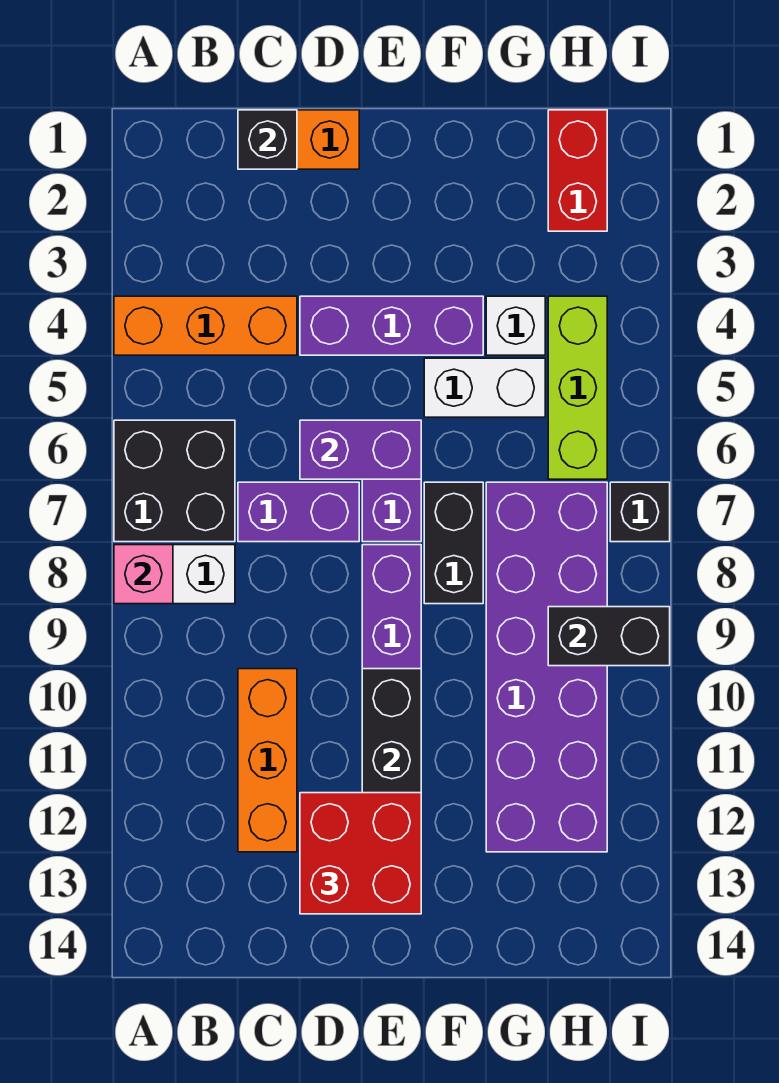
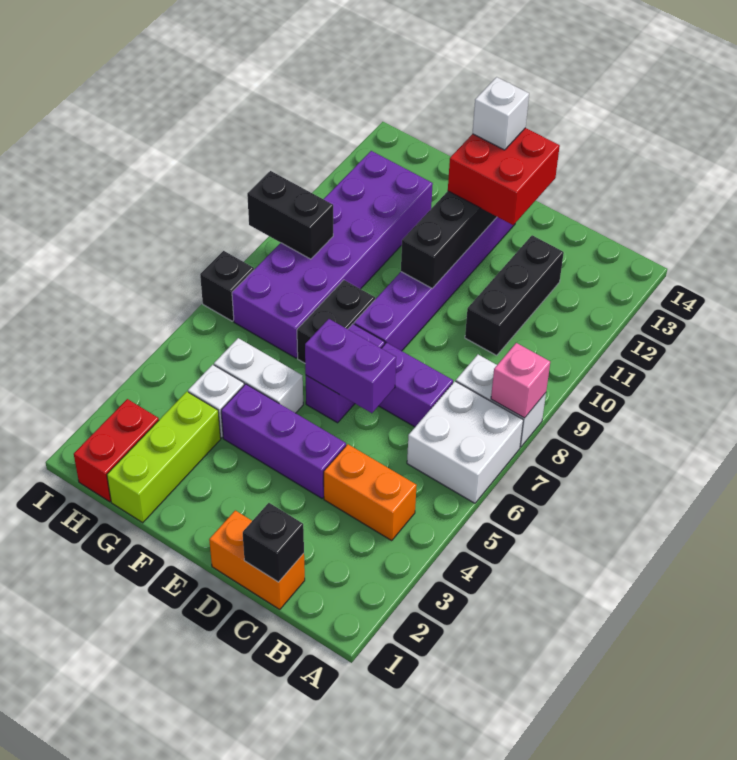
orange 1x3 brick [114,296,297,355] -> orange 1x2 brick [324,444,417,540]
black 2x2 brick [114,420,235,542] -> white 2x2 brick [407,381,523,503]
orange 1x3 brick [238,669,297,852] -> black 1x3 brick [465,235,564,355]
none -> white 1x1 brick [472,77,529,150]
lime 1x3 brick [548,296,607,479] -> lime 1x3 brick moved to [107,392,221,523]

